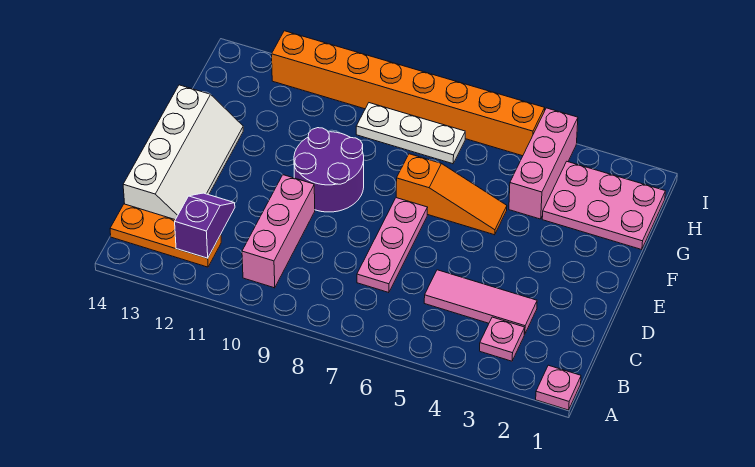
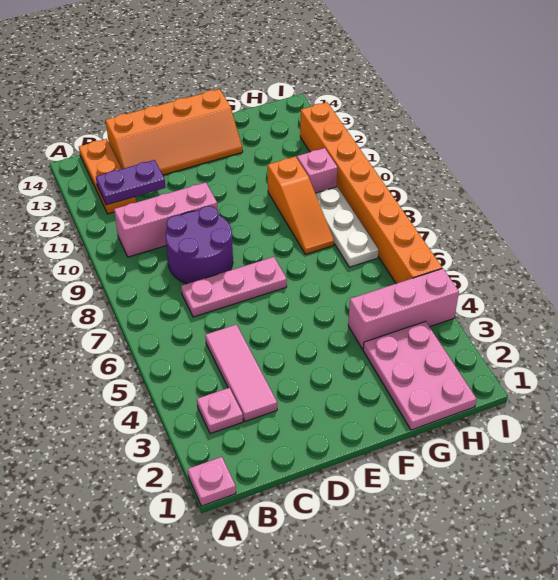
purple 1x2 slope [175,193,235,258] -> purple 1x2 plate [96,160,166,205]
white 2x4 slope [123,85,243,220] -> orange 2x4 slope [106,89,243,175]
purple 2x2 round brick [294,128,364,212] -> purple 2x2 round brick moved to [166,206,233,284]
orange 1x3 slope [396,154,507,235] -> orange 1x3 slope moved to [268,157,334,254]
none -> pink 1x1 brick [297,148,338,193]

